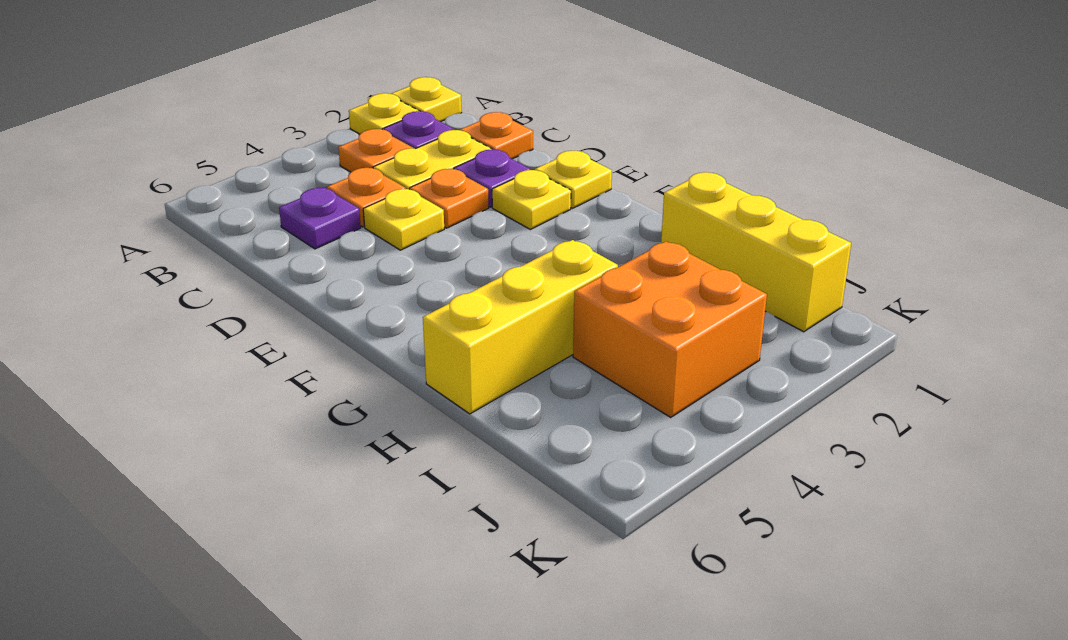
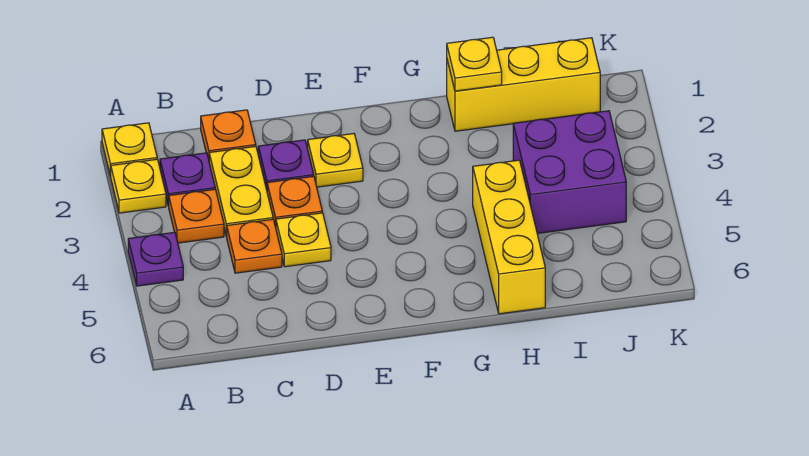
purple 1x1 plate [279,188,361,249] -> purple 1x1 plate moved to [128,232,183,286]
yellow 1x1 plate [535,151,612,208] -> yellow 1x1 plate moved to [447,37,502,91]
orange 2x2 brick [573,241,767,417] -> purple 2x2 brick [513,111,626,233]

